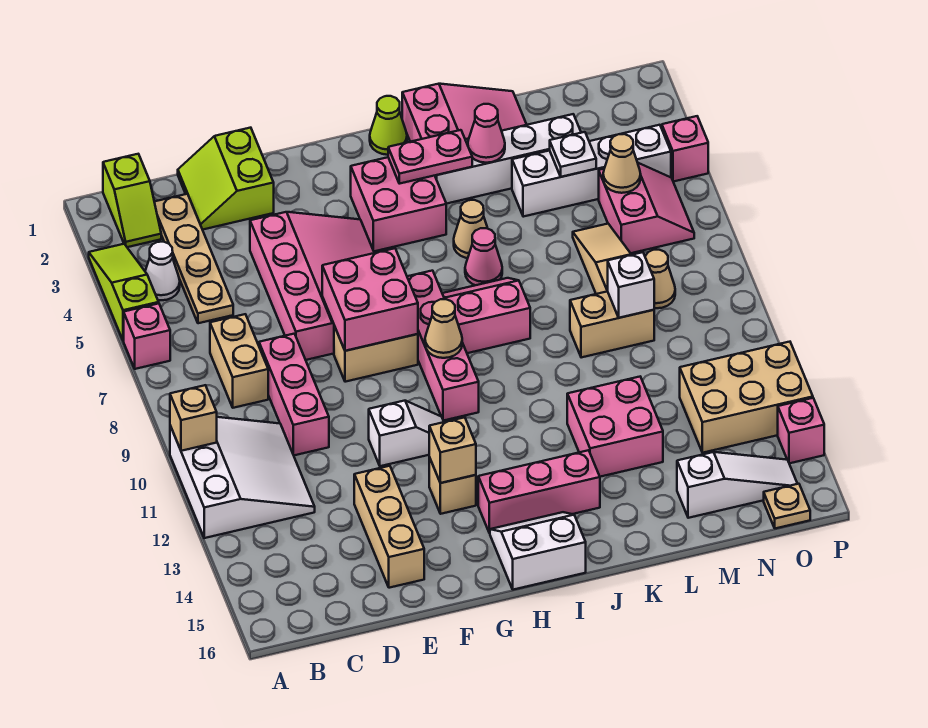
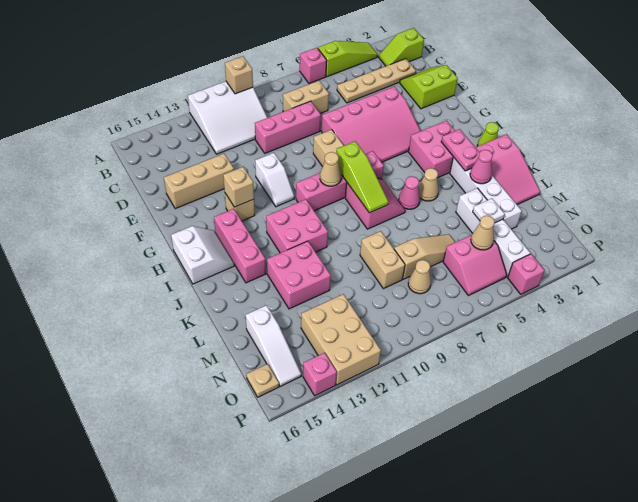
white 1x1 cone [145,242,180,300] -> none
pink 2x2 brick [322,248,418,351] -> pink 2x2 brick moved to [266,199,328,253]
none -> lime 1x3 slope [336,141,388,213]
white 1x1 brick [608,252,654,318] -> none

